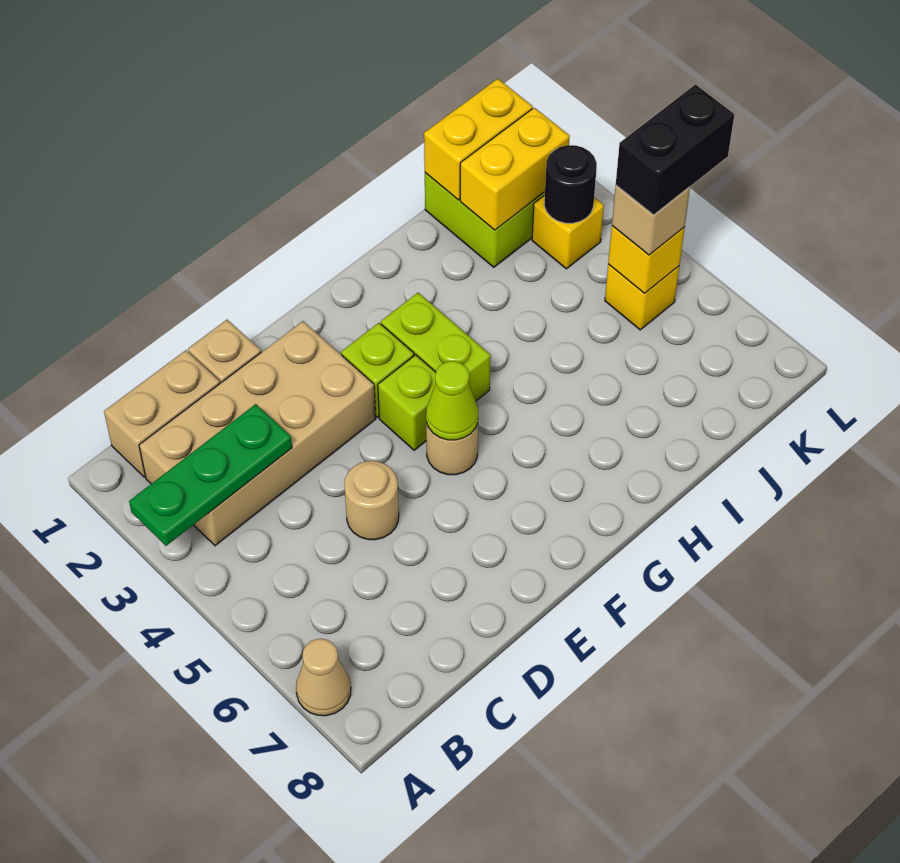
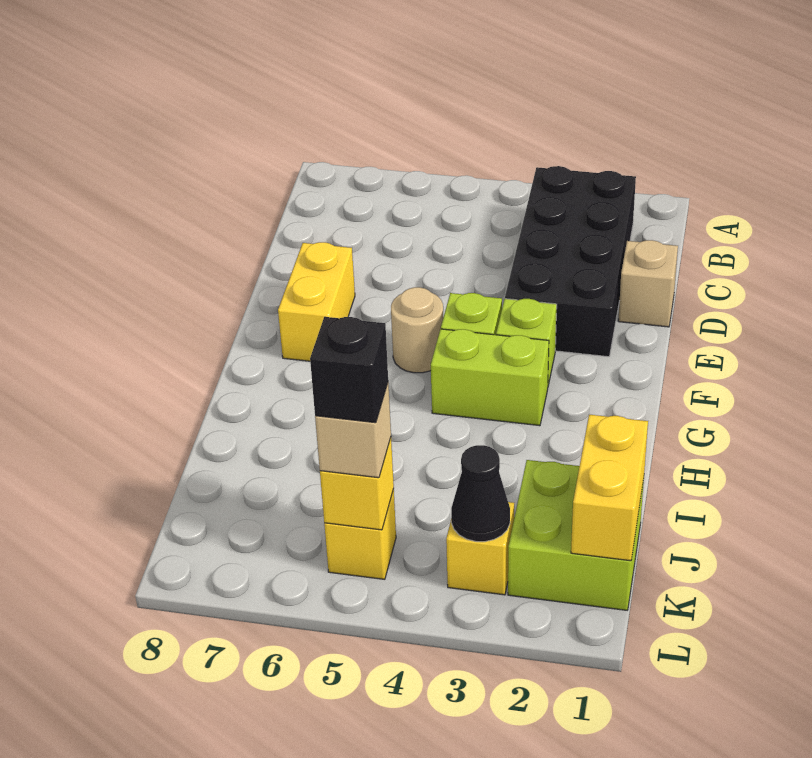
green 1x3 plate [129,404,292,546] -> none
tan 1x1 cone [296,639,351,716] -> none
tan 1x2 brick [104,350,220,477] -> none
tan 2x4 brick [139,321,376,546] -> black 2x4 brick [505,166,636,357]
tan 1x1 round brick [344,461,399,540] -> none
lime 1x1 cone [426,361,478,440] -> none
yellow 1x2 brick [460,108,570,230] -> yellow 1x2 brick moved to [278,242,355,361]
black 1x1 round brick [544,145,597,223] -> black 1x1 cone [451,445,510,542]
black 1x2 brick [616,85,734,215] -> black 1x1 brick [310,317,388,423]

